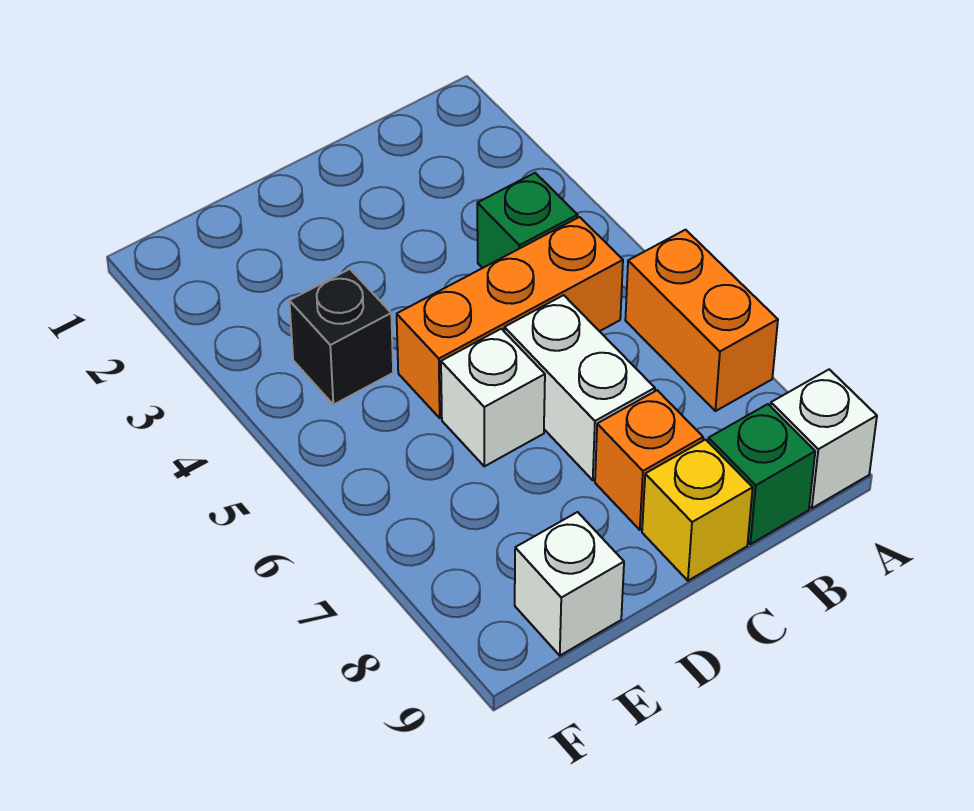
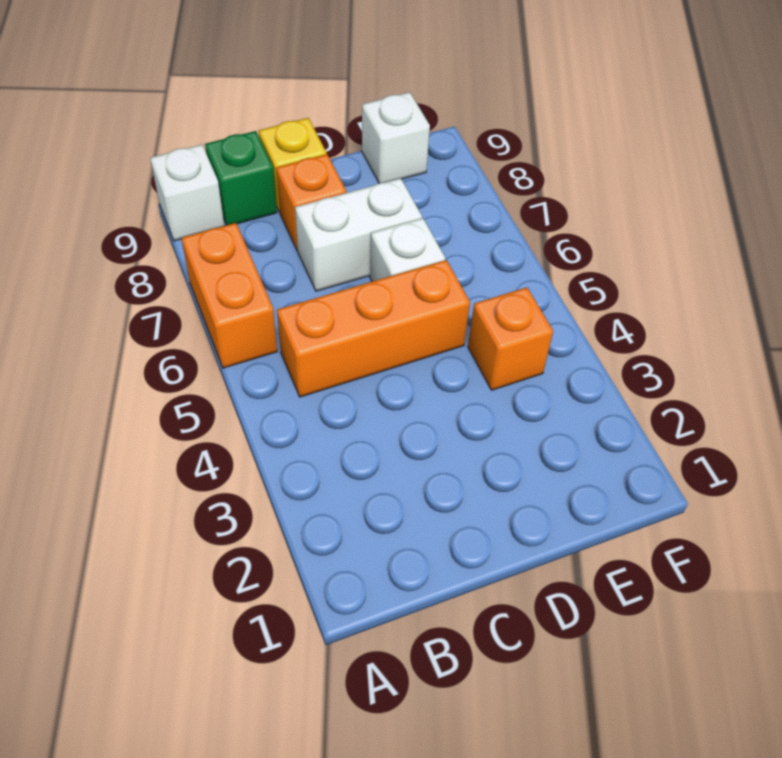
green 1x1 brick [477,173,578,268] -> none
white 1x2 brick [504,295,655,480] -> white 1x2 brick turned to [295,178,422,291]
black 1x1 brick [289,269,393,405] -> orange 1x1 brick [468,287,553,390]

